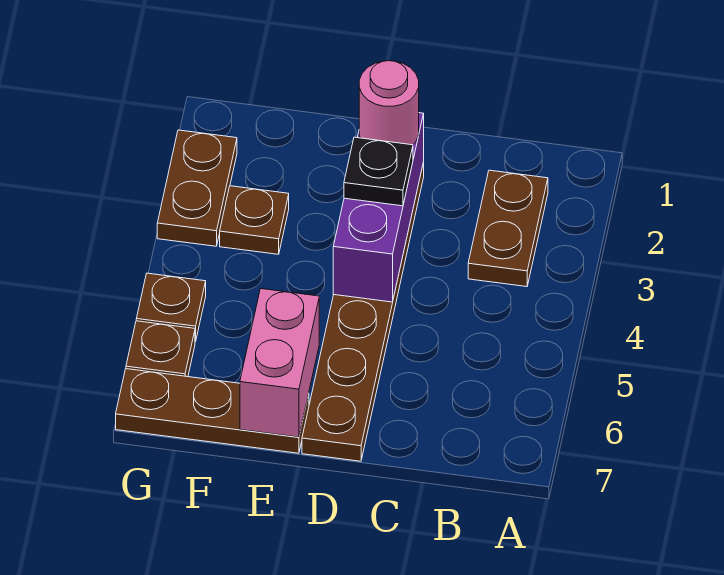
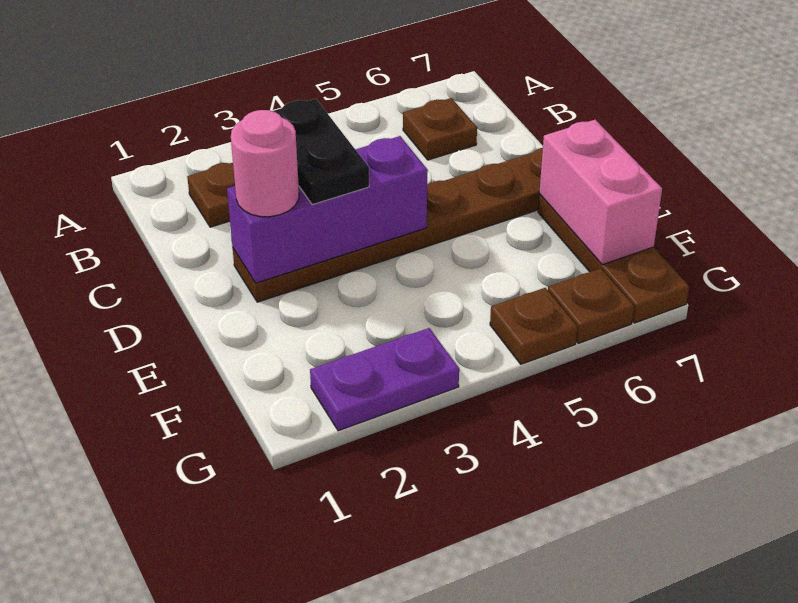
black 1x1 plate [344,137,413,206] -> black 1x2 plate [274,99,369,205]
pink 1x2 brick [240,289,319,437] -> pink 1x2 brick turned to [539,120,662,265]
brown 1x1 plate [220,186,289,254] -> brown 1x1 plate moved to [403,98,477,160]
brown 1x2 plate [157,130,237,246] -> purple 1x2 plate [310,328,459,431]

